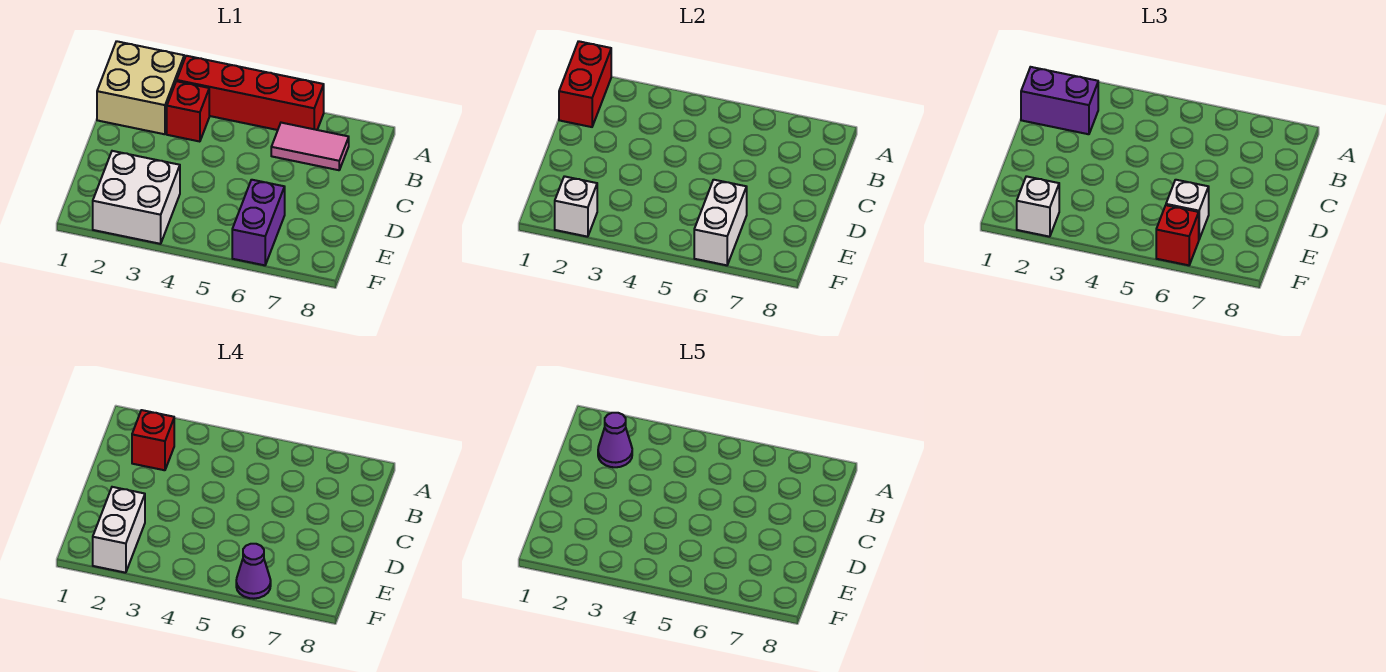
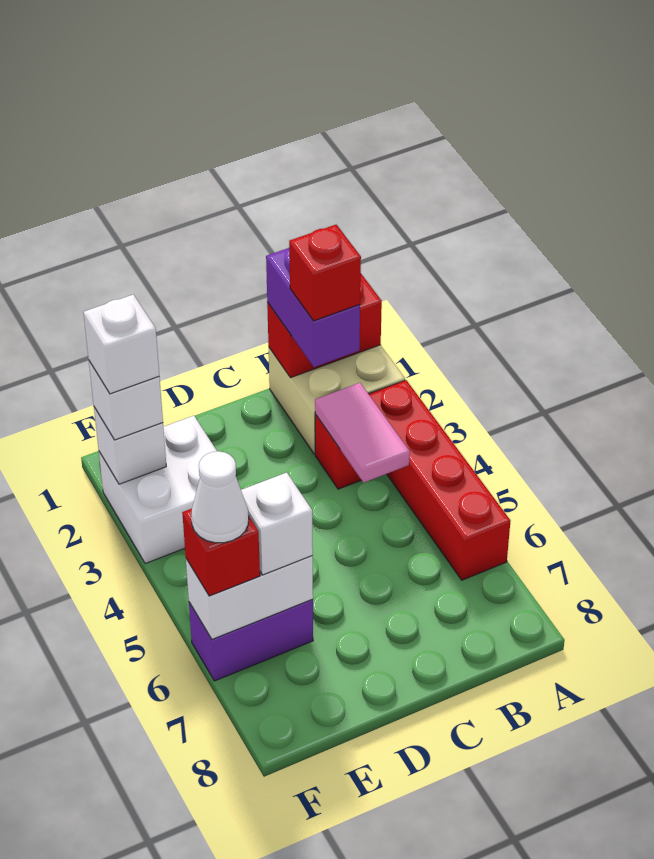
purple 1x1 cone [598,413,632,467] -> none
pink 1x2 tile [271,123,349,170] -> pink 1x2 tile moved to [315,383,410,483]
white 1x2 brick [93,487,145,573] -> white 1x1 brick [83,294,159,394]
purple 1x1 cone [236,544,271,599] -> white 1x1 cone [191,451,249,543]

